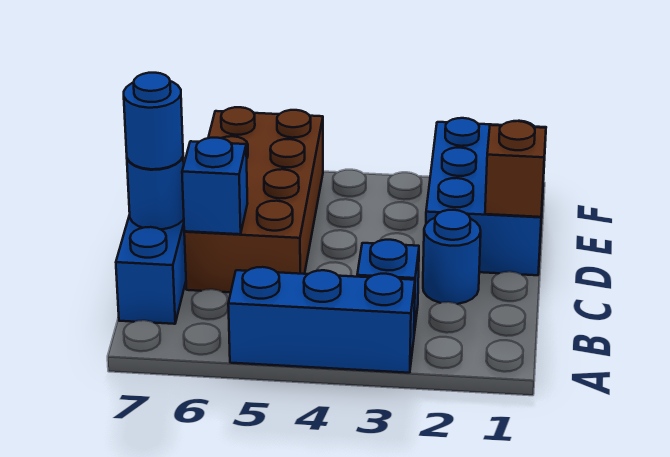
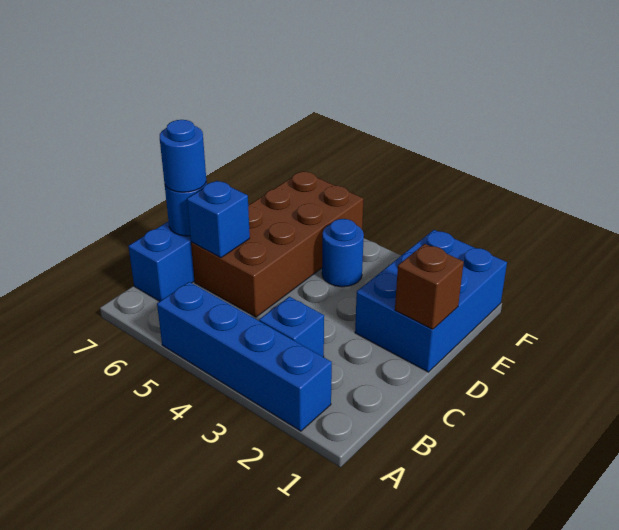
blue 1x3 brick [228,267,415,373] -> blue 1x4 brick [157,282,332,431]
blue 1x1 round brick [423,210,481,304] -> blue 1x1 round brick moved to [322,219,364,287]

